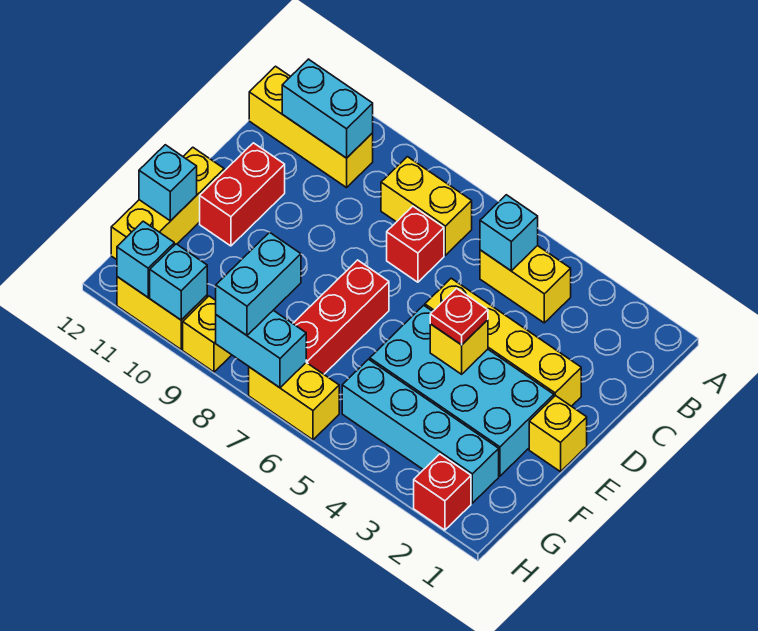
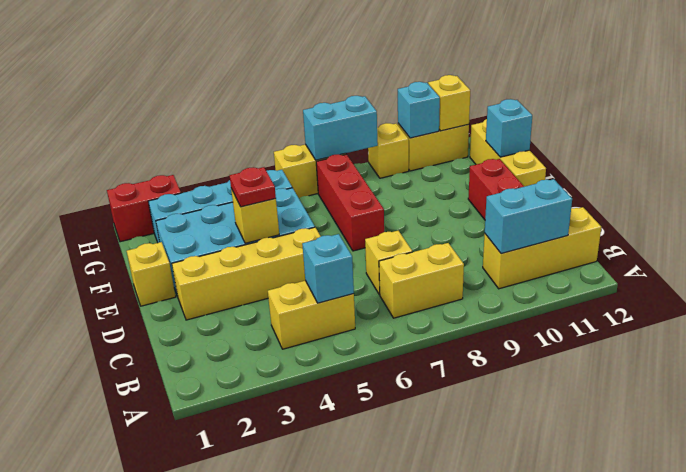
red 1x1 brick [387,206,444,282] -> yellow 1x1 brick [365,231,412,295]
cyan 1x2 brick [216,232,301,335] -> none
red 1x1 brick [414,454,471,530] -> red 1x2 brick [107,175,181,242]
cyan 1x1 brick [117,221,174,297] -> yellow 1x1 brick [428,75,470,131]

